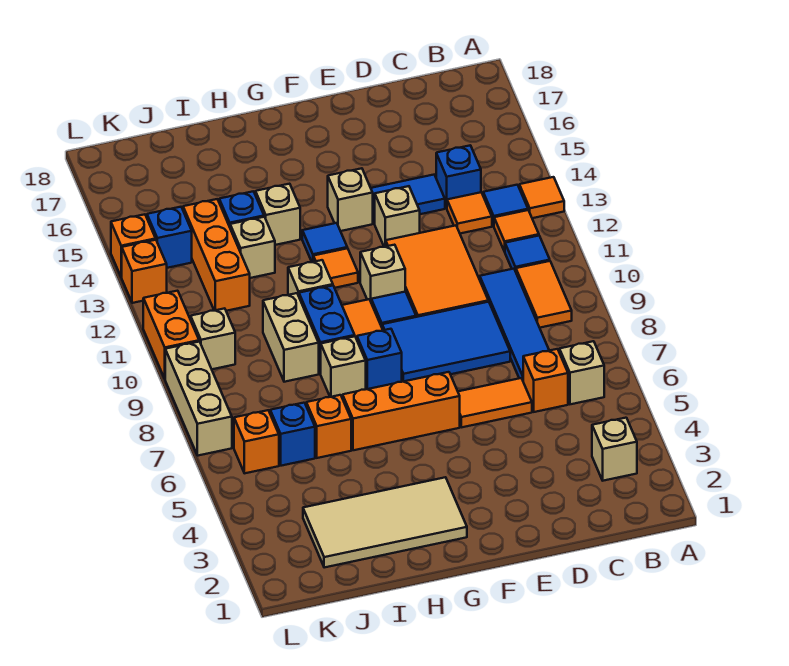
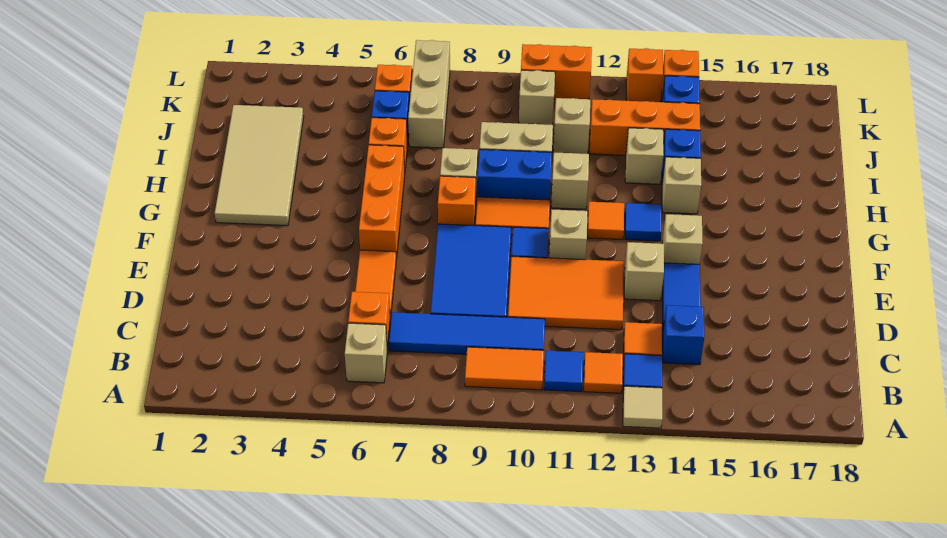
orange 1x1 tile [519,177,564,218] -> tan 1x1 tile [623,386,662,428]
tan 1x1 brick [592,418,637,481] -> tan 1x1 brick moved to [553,98,590,154]
blue 1x1 brick [357,329,402,389] -> orange 1x1 brick [438,176,476,226]
tan 1x3 brick [165,342,232,456] -> tan 1x3 brick turned to [408,40,450,148]

